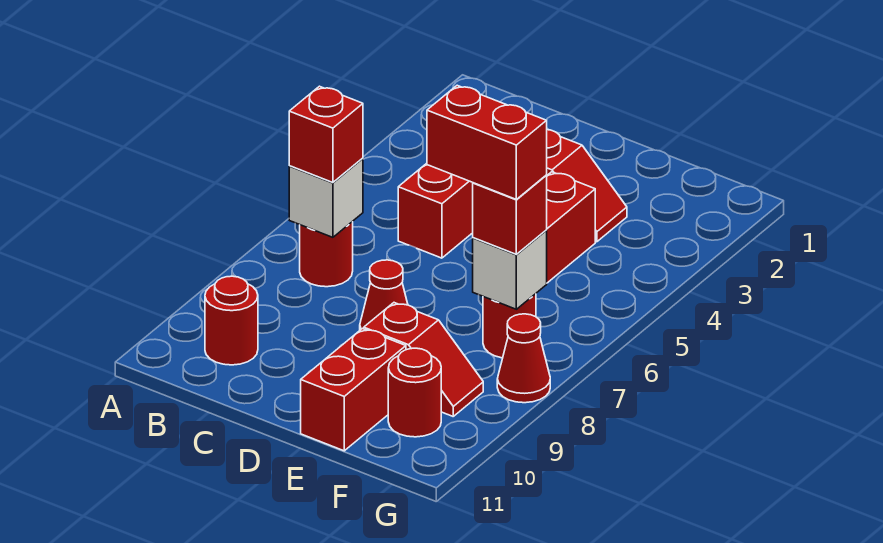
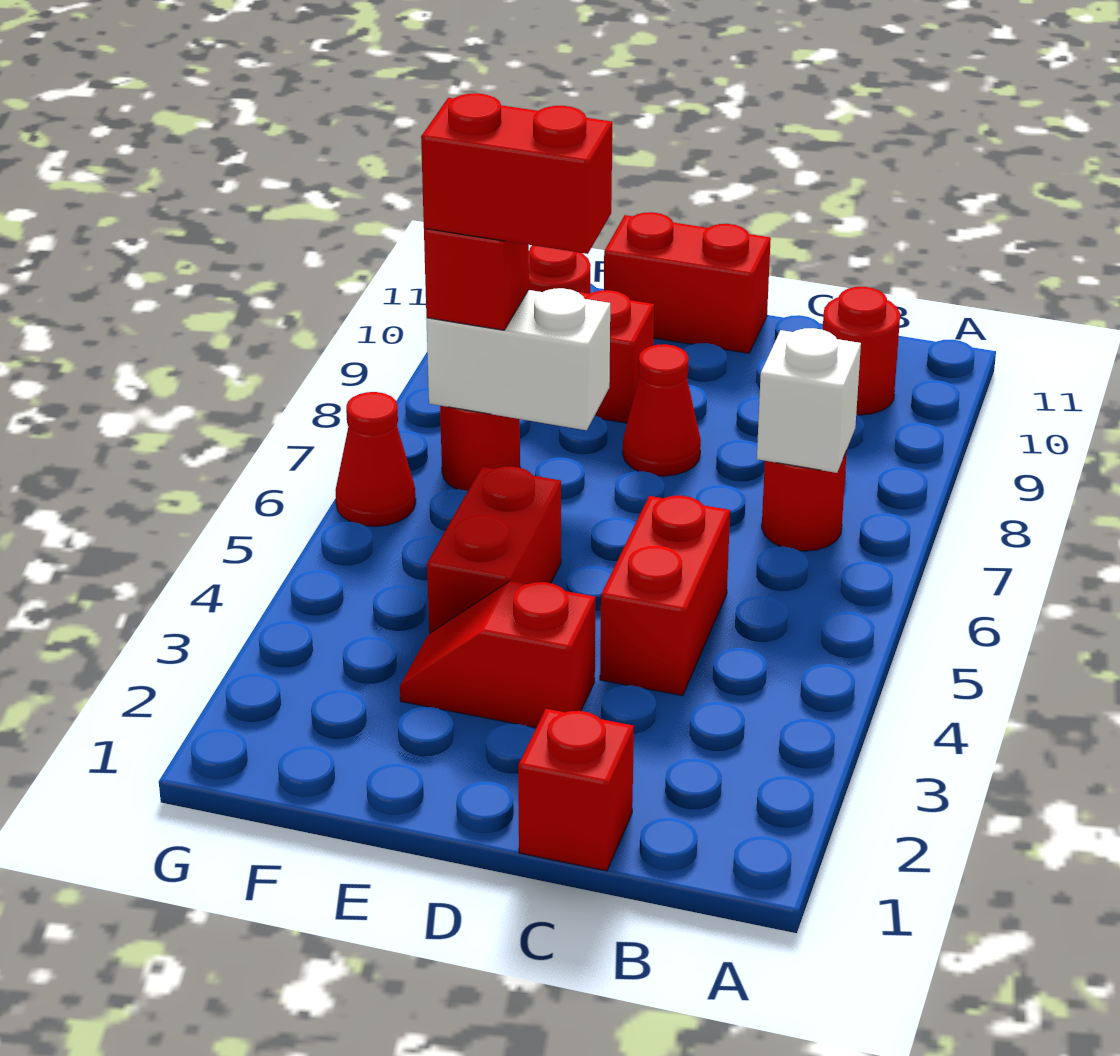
red 1x1 brick [289,86,363,183] -> red 1x1 brick moved to [518,709,634,871]
red 1x2 brick [301,329,406,451] -> red 1x2 brick turned to [604,212,771,353]
white 1x1 brick [473,231,547,309] -> white 1x2 brick [426,288,610,430]
red 1x1 cone [497,314,550,403] -> red 1x1 cone moved to [336,392,416,526]

